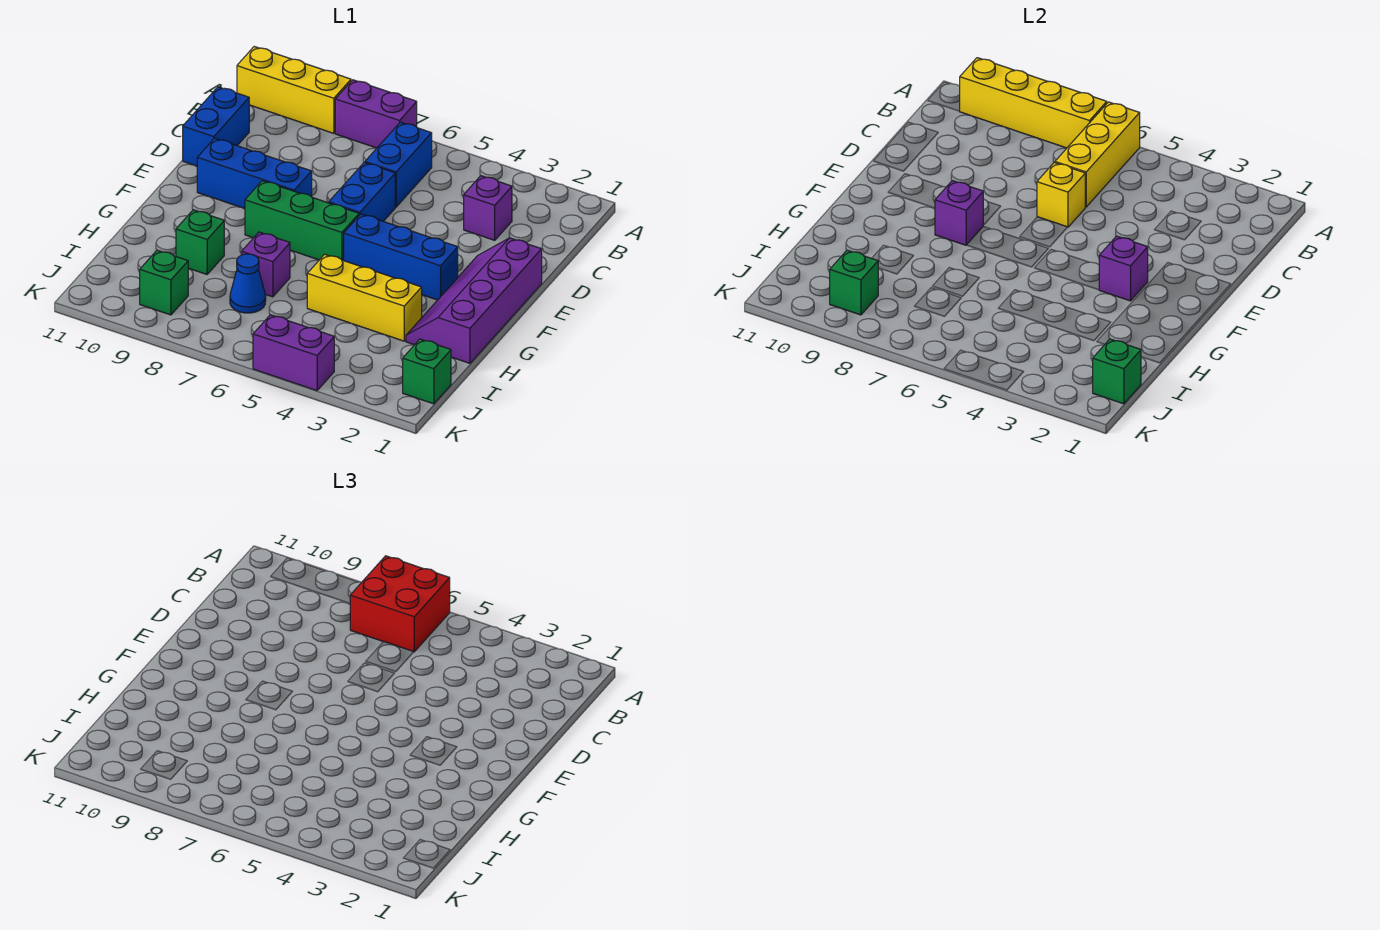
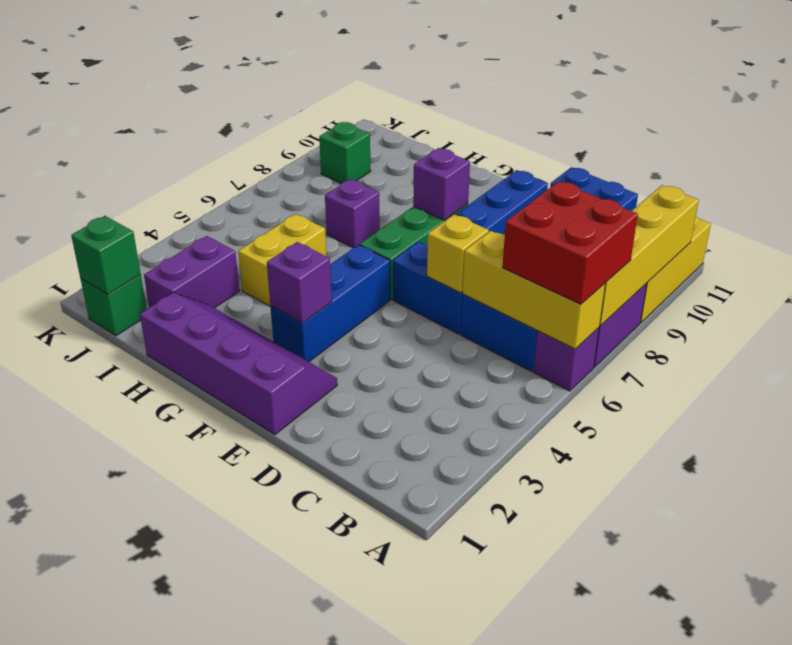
purple 1x1 brick [464,176,512,240] -> purple 1x1 brick moved to [534,328,599,391]
yellow 1x3 brick [307,254,422,341] -> yellow 1x2 brick [238,214,326,306]
green 1x1 brick [176,210,224,275] -> none
blue 1x1 cone [230,254,266,313] -> none
green 1x1 brick [830,250,878,315] -> none
purple 1x2 brick [253,315,334,391] -> purple 1x2 brick moved to [144,236,239,308]

